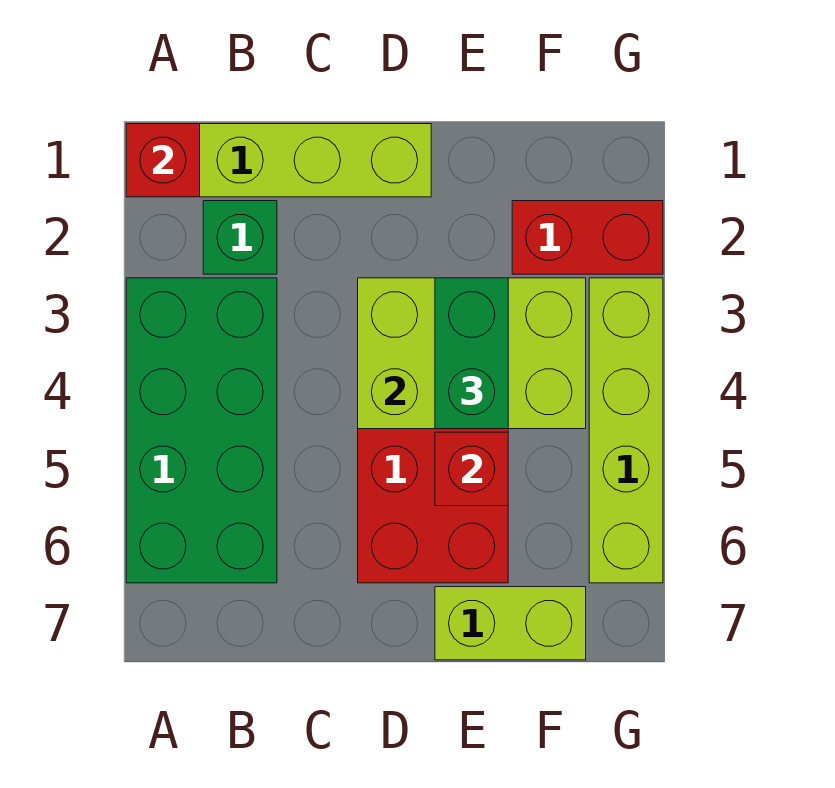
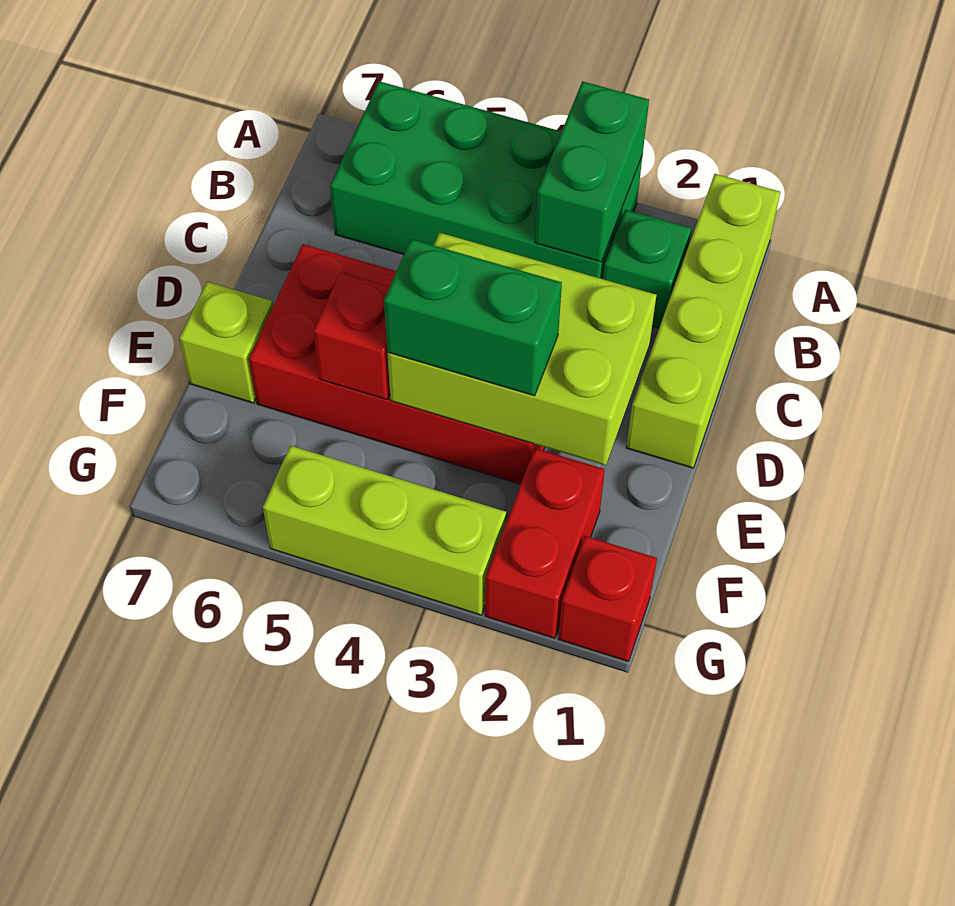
red 1x1 brick [126,124,200,197] -> red 1x1 brick moved to [558,536,657,662]
none -> green 1x2 brick [535,81,649,262]
lime 2x3 brick [358,278,586,429] -> lime 2x3 brick turned to [388,233,656,465]
lime 1x2 brick [435,587,586,660] -> lime 1x1 brick [179,282,273,403]
lime 1x4 brick [589,278,663,583] -> lime 1x3 brick [263,446,506,615]

